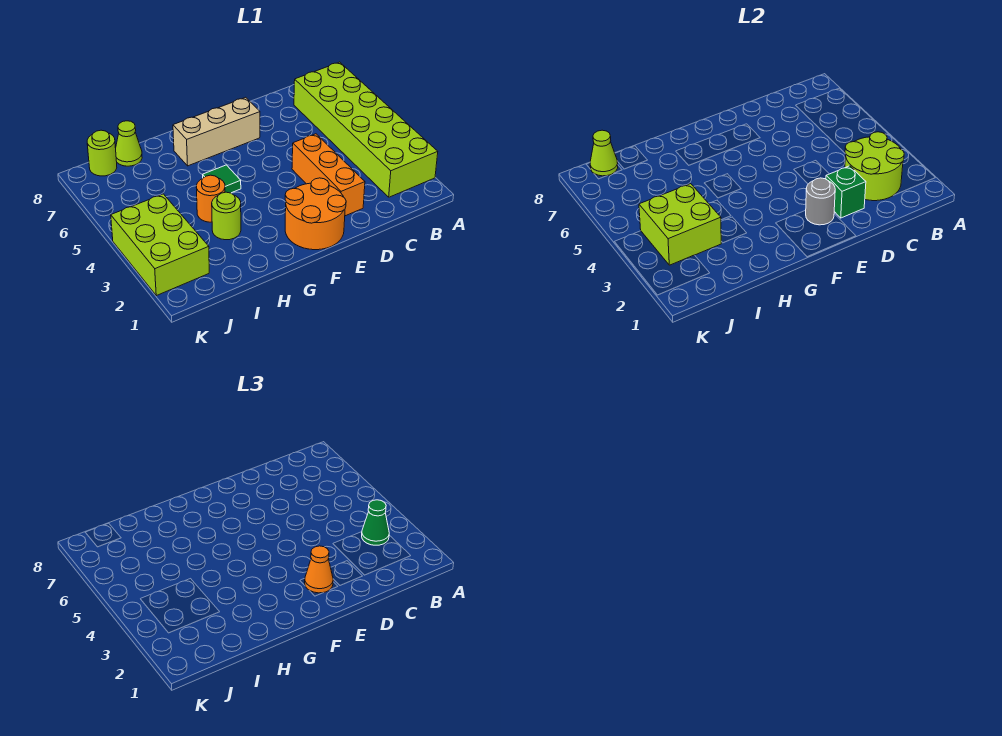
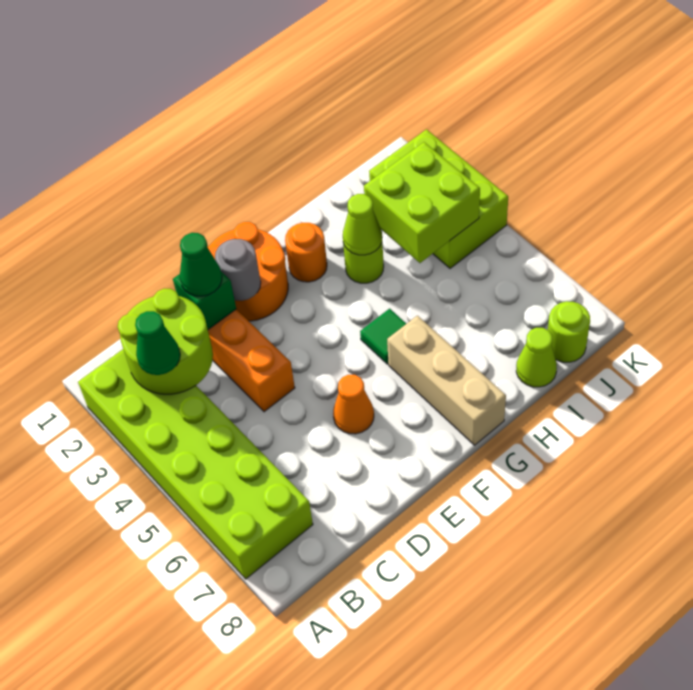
none -> green 1x1 cone [180,233,222,296]
orange 1x1 cone [305,546,333,593] -> orange 1x1 cone moved to [333,375,374,434]
tan 1x3 brick [173,97,260,166] -> tan 1x3 brick turned to [387,316,506,445]
orange 1x1 round brick [196,175,225,222] -> orange 1x1 round brick moved to [285,223,327,282]
lime 1x1 cone [590,130,618,176] -> lime 1x1 cone moved to [343,194,382,255]

